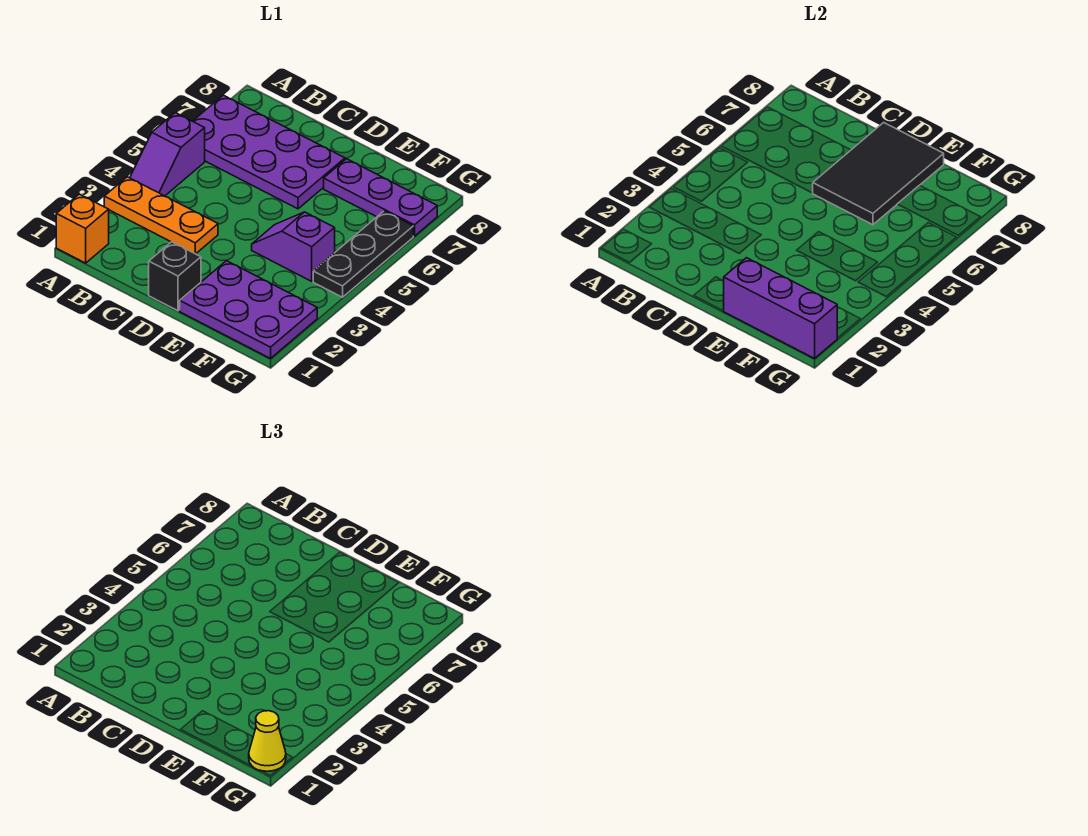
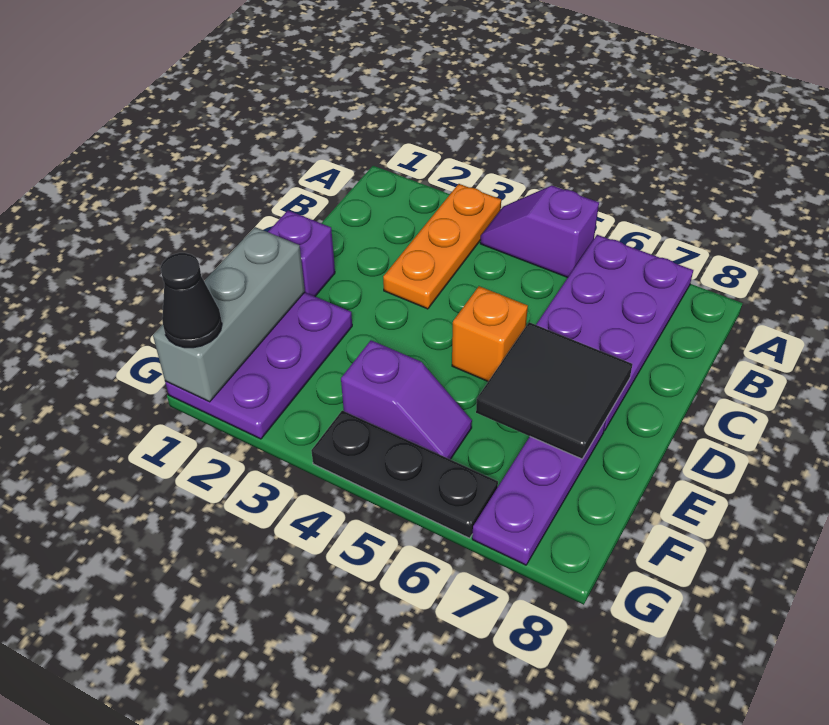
orange 1x1 brick [56,194,109,263] -> orange 1x1 brick moved to [452,286,528,381]
black 1x1 brick [149,242,201,311] -> purple 1x1 brick [268,210,335,296]
black 2x3 tile [813,122,944,225] -> black 2x2 tile [476,322,632,459]
purple 1x3 brick [724,258,837,358] -> grey 1x3 brick [153,227,305,402]
purple 1x2 slope [252,212,335,281] -> purple 1x2 slope turned to [341,340,472,459]
yellow 1x1 cone [249,711,286,771] -> black 1x1 cone [161,253,222,348]

